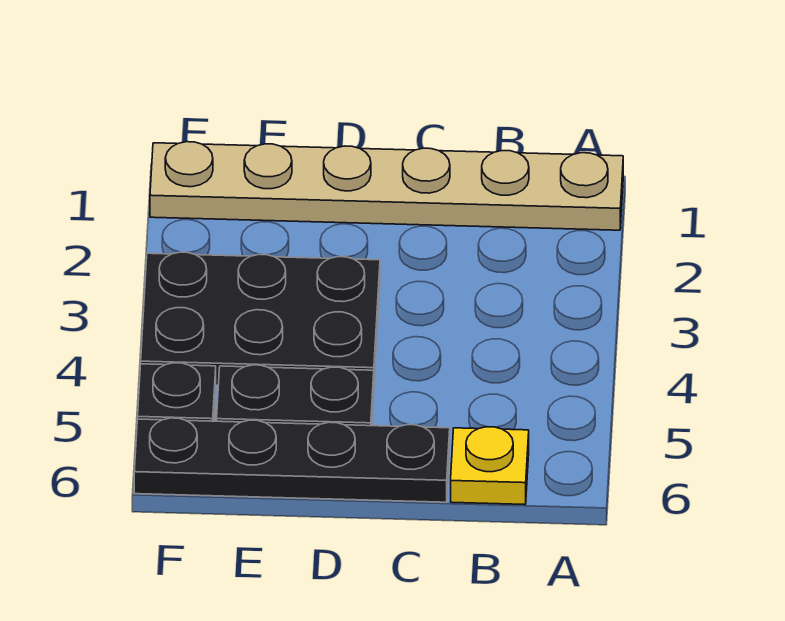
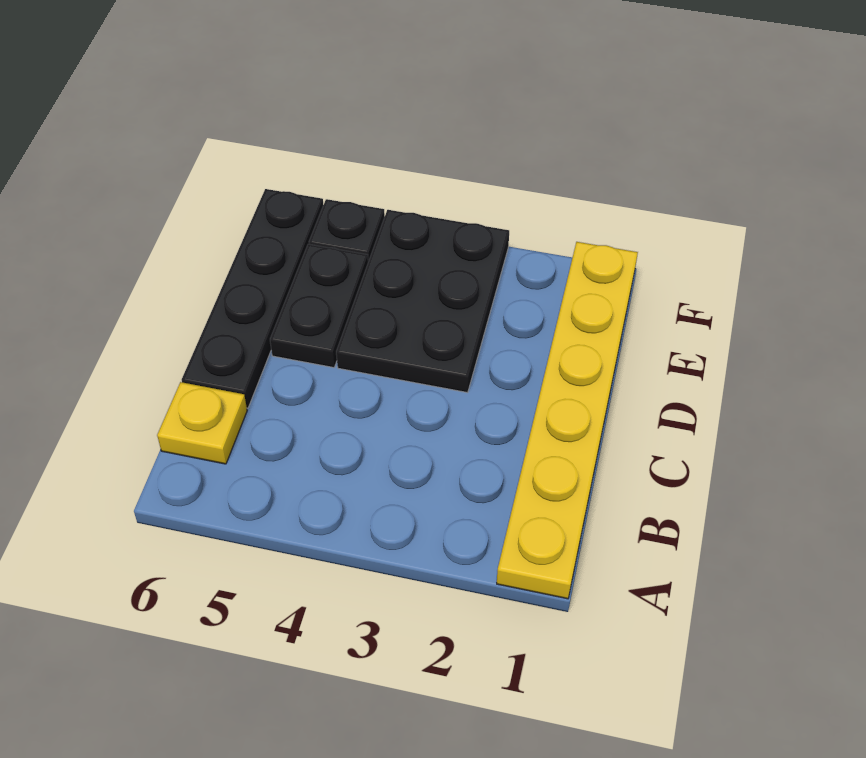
tan 1x6 plate [150,142,623,230] -> yellow 1x6 plate [497,242,638,599]

